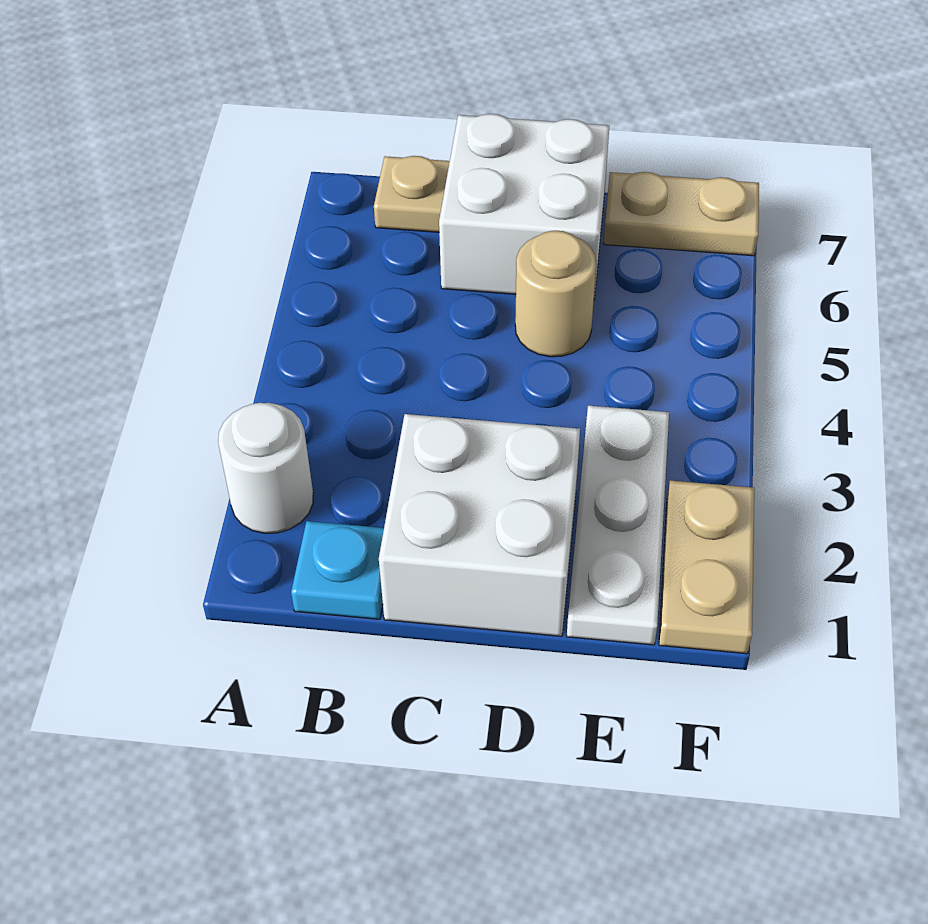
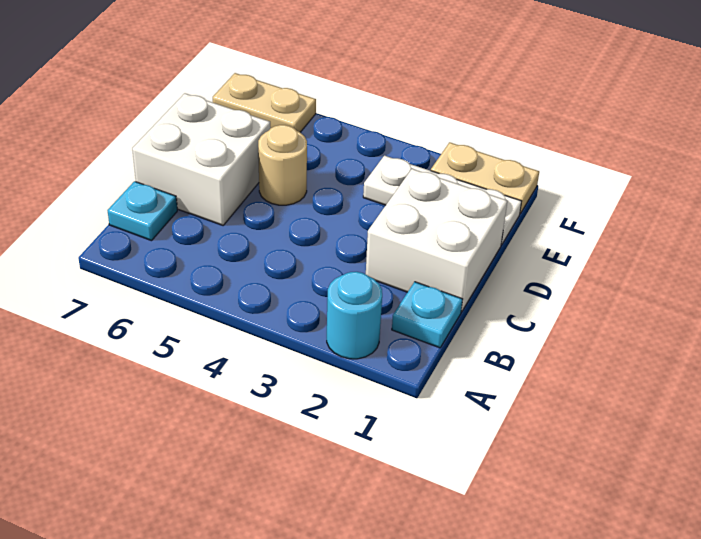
white 1x1 round brick [218,403,313,533] -> cyan 1x1 round brick [327,272,382,359]
tan 1x1 plate [374,156,450,232] -> cyan 1x1 plate [107,181,177,241]
tan 1x2 plate [604,172,759,256] -> tan 1x2 plate turned to [213,73,316,132]

